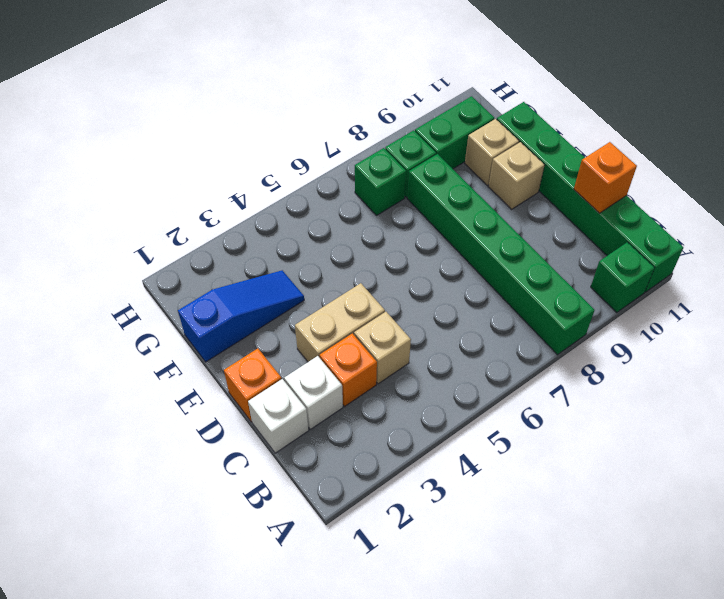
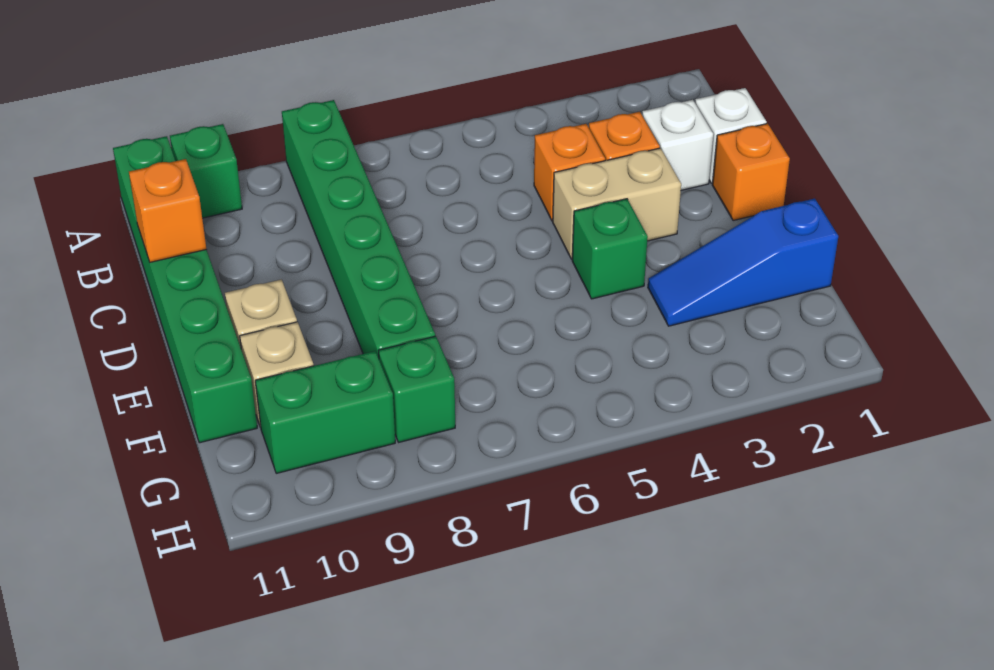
tan 1x1 brick [354,312,411,384] -> orange 1x1 brick [534,124,605,221]
green 1x1 brick [355,148,406,216] -> green 1x1 brick moved to [572,199,648,299]

